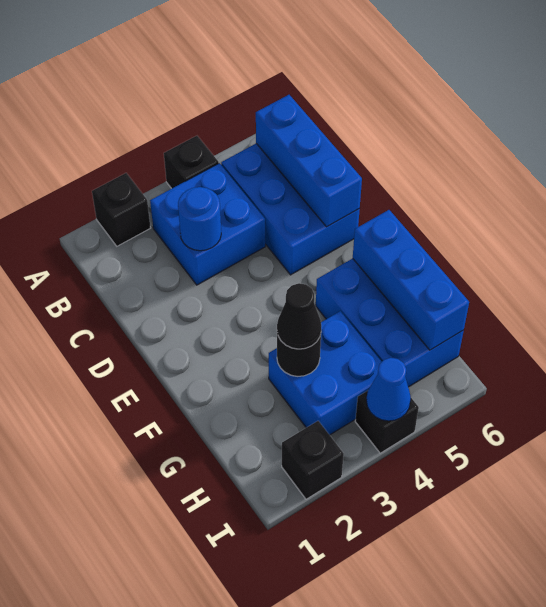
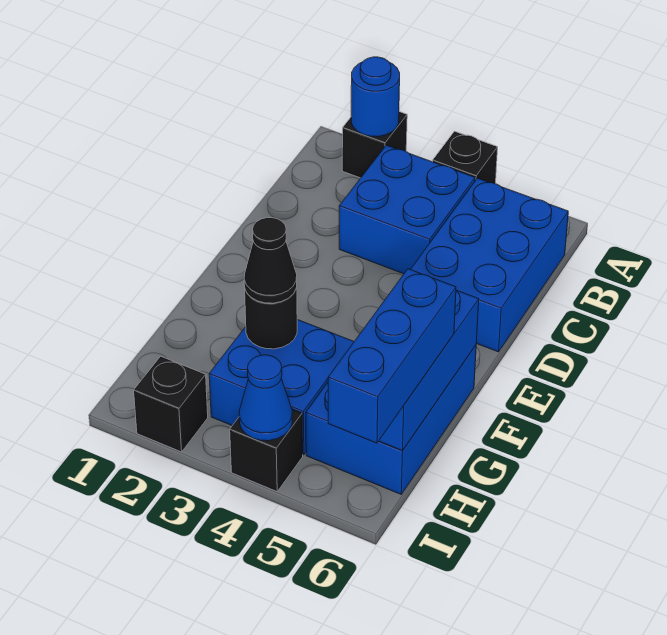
blue 1x3 brick [256,95,362,227] -> blue 1x3 brick moved to [328,269,456,443]
blue 1x1 round brick [178,187,221,251] -> blue 1x1 round brick moved to [351,57,400,137]

